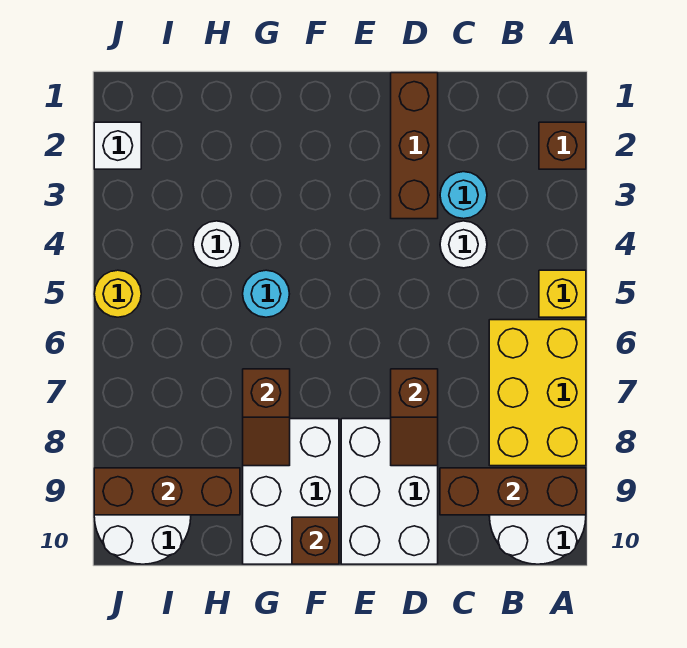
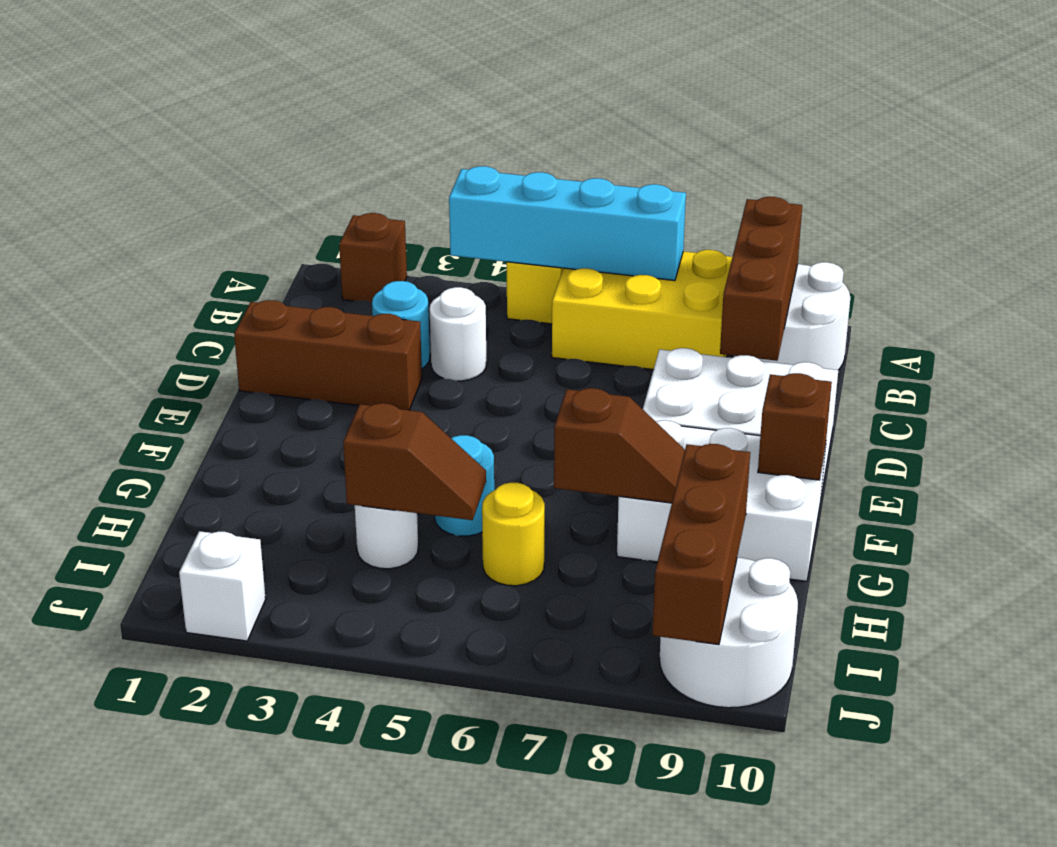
none -> cyan 1x4 brick [449,166,686,281]
brown 1x2 slope [391,369,438,466] -> brown 1x2 slope moved to [343,403,486,520]
yellow 1x1 round brick [94,270,141,317] -> yellow 1x1 round brick moved to [482,483,545,586]

